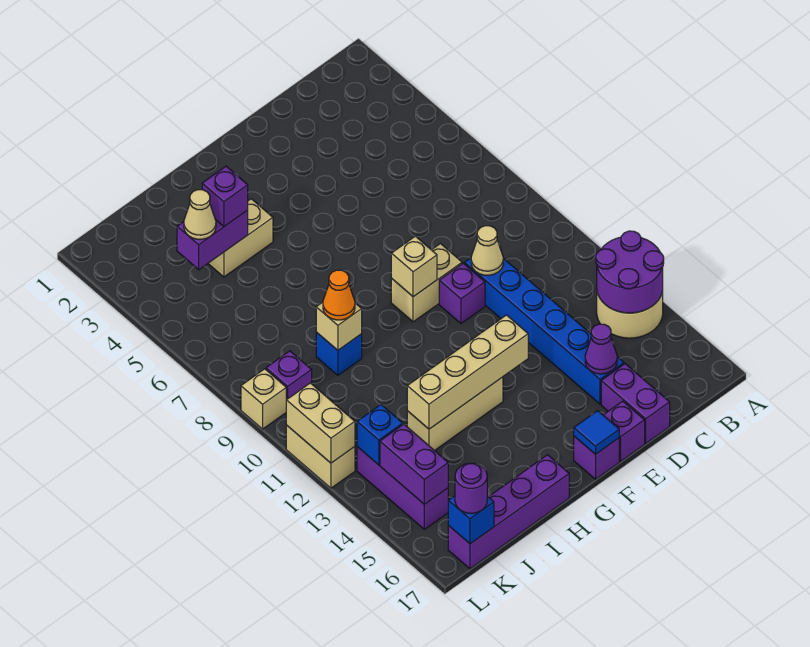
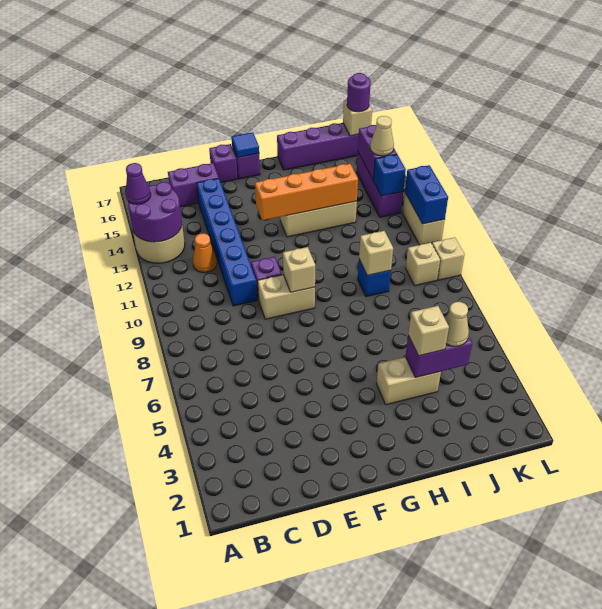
tan 1x1 cone [471,226,503,275] -> tan 1x1 cone moved to [370,116,394,156]
purple 1x1 cone [585,324,617,374] -> purple 1x1 cone moved to [125,163,151,204]
purple 1x2 brick [601,364,670,443] -> purple 1x2 brick turned to [168,163,219,207]
tan 1x4 brick [407,315,528,429] -> orange 1x4 brick [255,164,358,220]
purple 1x1 brick [202,166,248,226] -> tan 1x1 brick [408,306,449,356]
orange 1x1 cone [323,270,355,320] -> orange 1x1 cone moved to [193,233,217,273]
purple 1x1 brick [266,351,312,400] -> tan 1x1 brick [406,243,440,286]
blue 1x1 brick [448,496,494,544] -> tan 1x1 brick [343,100,372,136]
tan 1x2 brick [286,383,355,463] -> blue 1x2 brick [405,165,448,224]

